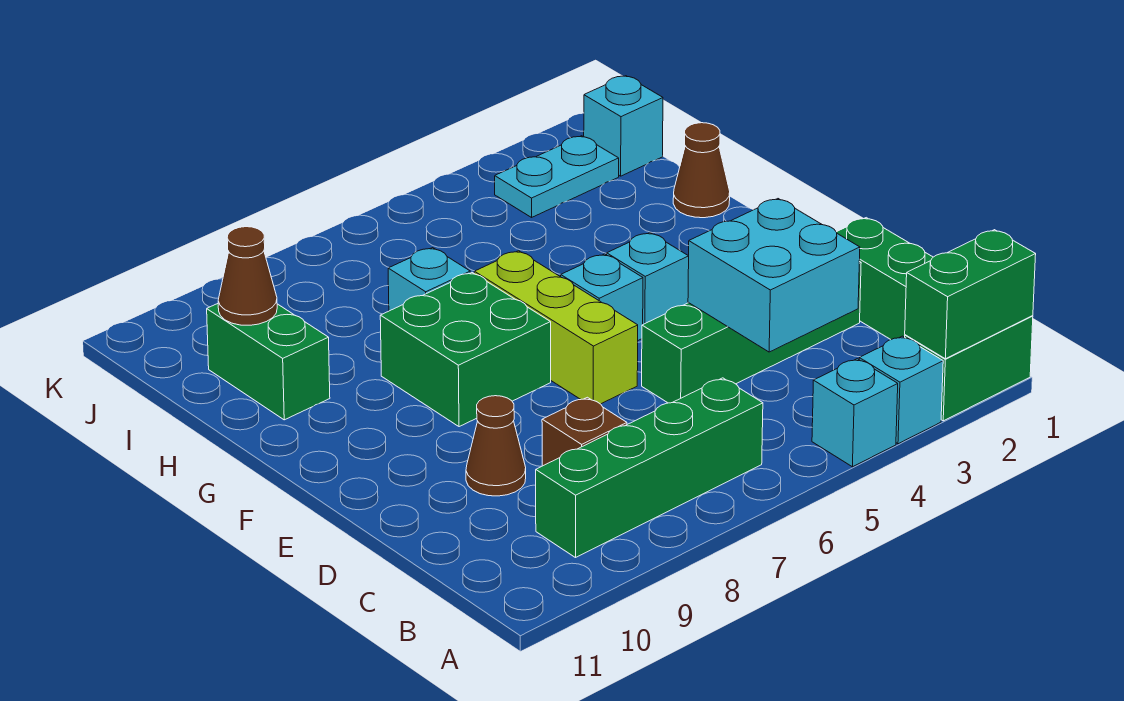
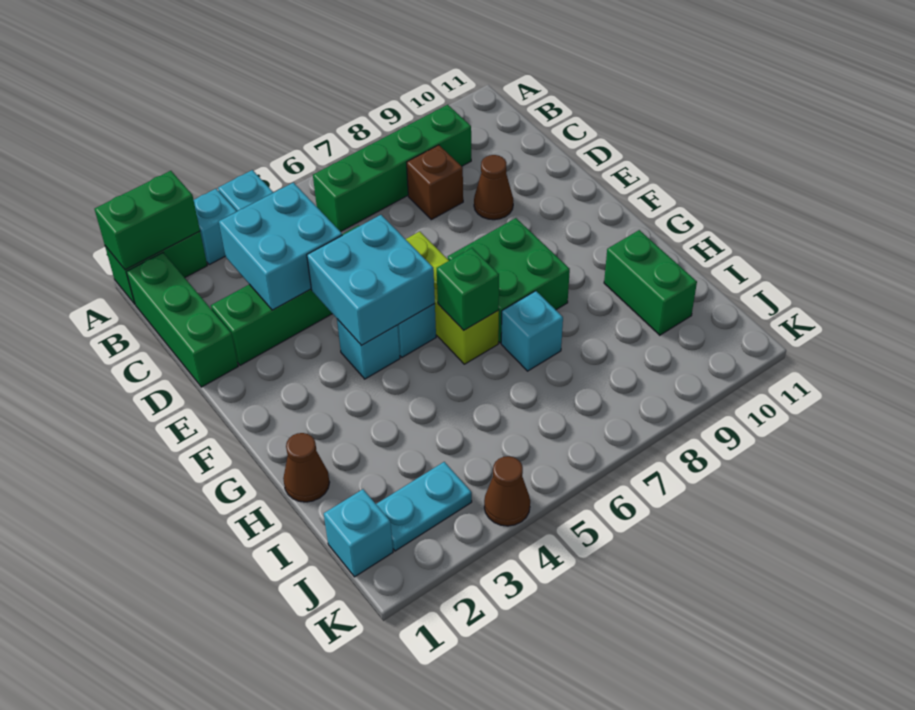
none -> cyan 2x2 brick [307,215,435,346]
none -> green 1x1 brick [437,248,499,330]
brown 1x1 cone [218,227,277,325] -> brown 1x1 cone moved to [484,456,530,526]

